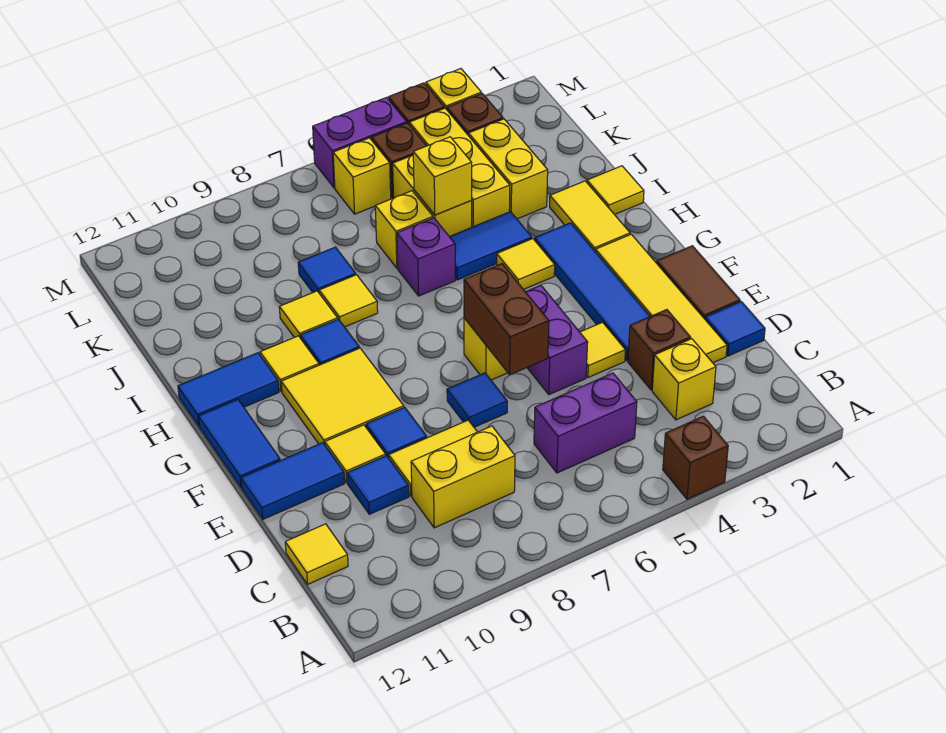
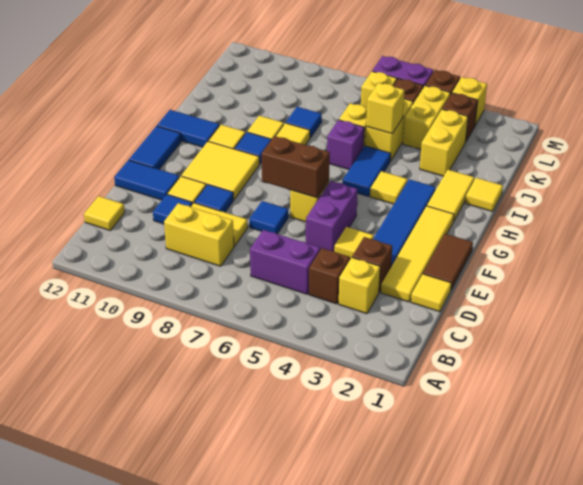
brown 1x1 brick [663,416,728,499] -> brown 1x1 brick moved to [309,248,350,304]
blue 1x1 tile [705,302,765,356] -> yellow 1x1 tile [411,274,451,312]
brown 1x2 brick [464,264,549,375] -> brown 1x2 brick turned to [262,136,330,198]
blue 1x2 tile [450,212,532,280] -> blue 1x2 tile turned to [342,146,391,196]
yellow 1x3 brick [409,108,510,227] -> yellow 1x2 brick [403,86,450,149]

